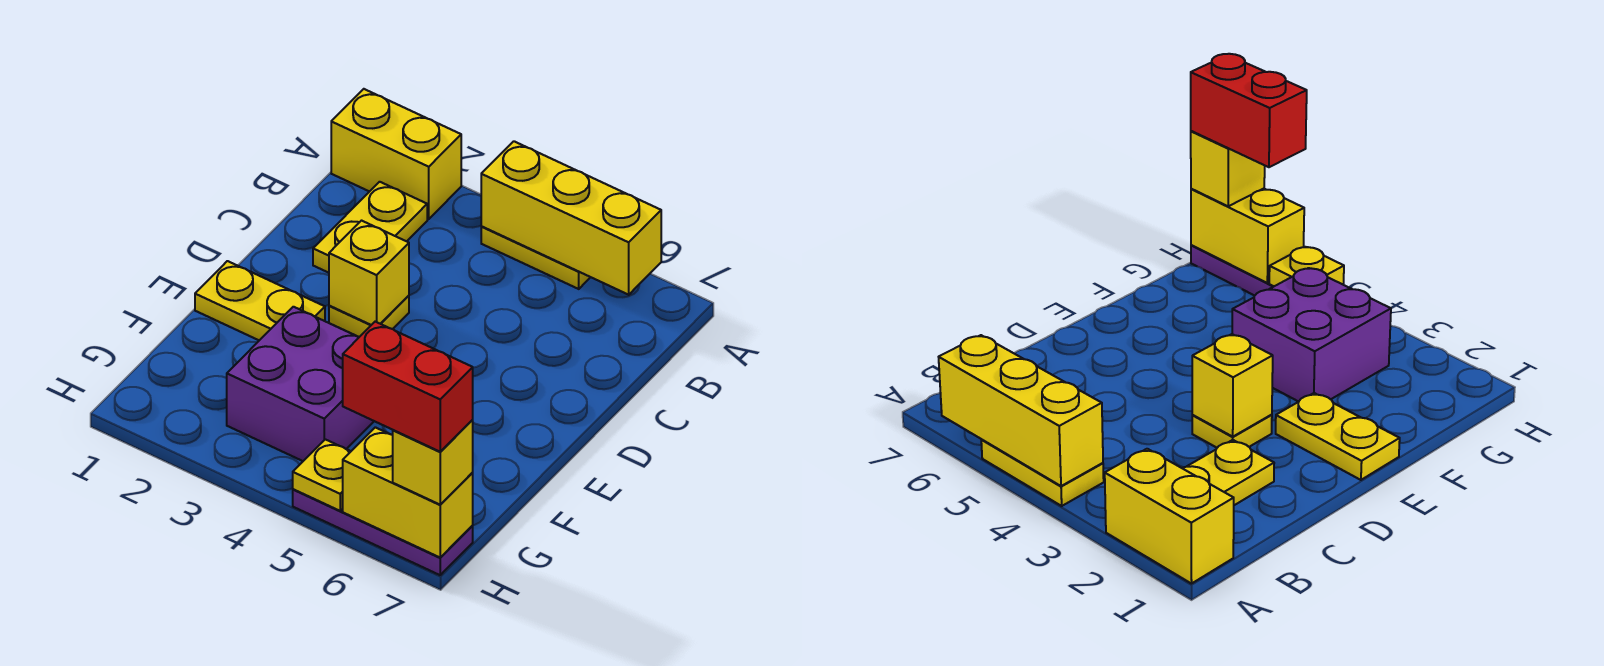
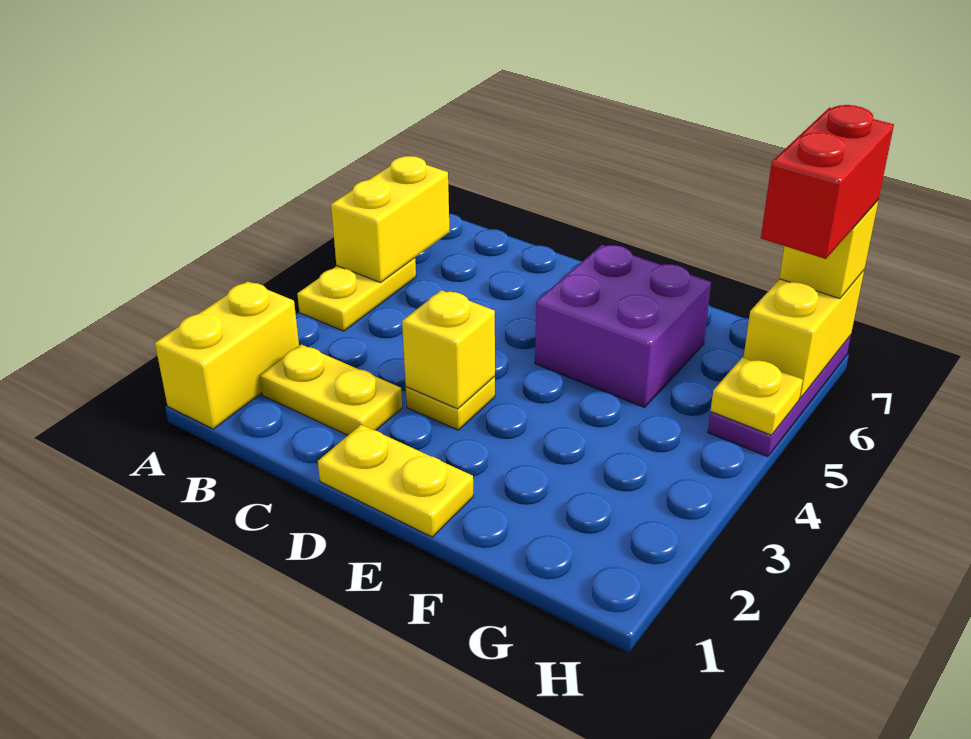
yellow 1x3 brick [481,141,661,295] -> yellow 1x2 brick [331,156,450,283]
yellow 1x2 plate [195,261,325,340] -> yellow 1x2 plate turned to [318,425,473,537]
purple 2x2 brick [227,307,374,461] -> purple 2x2 brick moved to [535,245,711,407]

